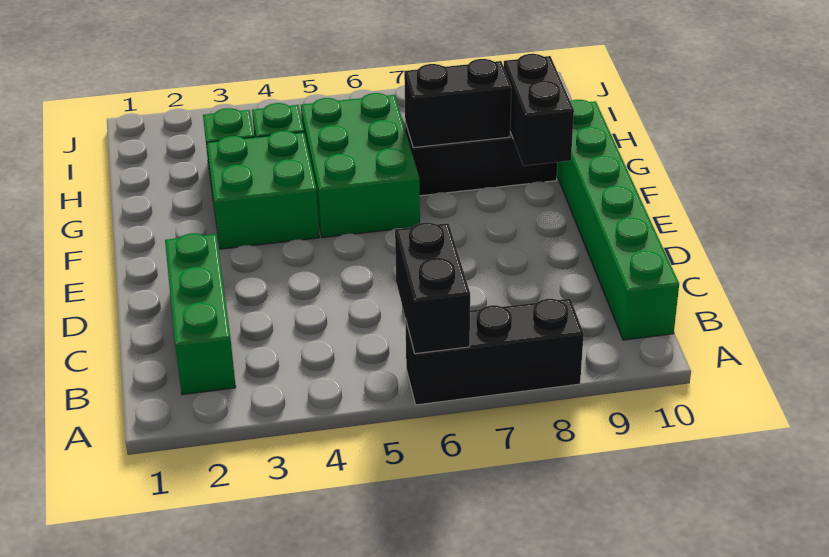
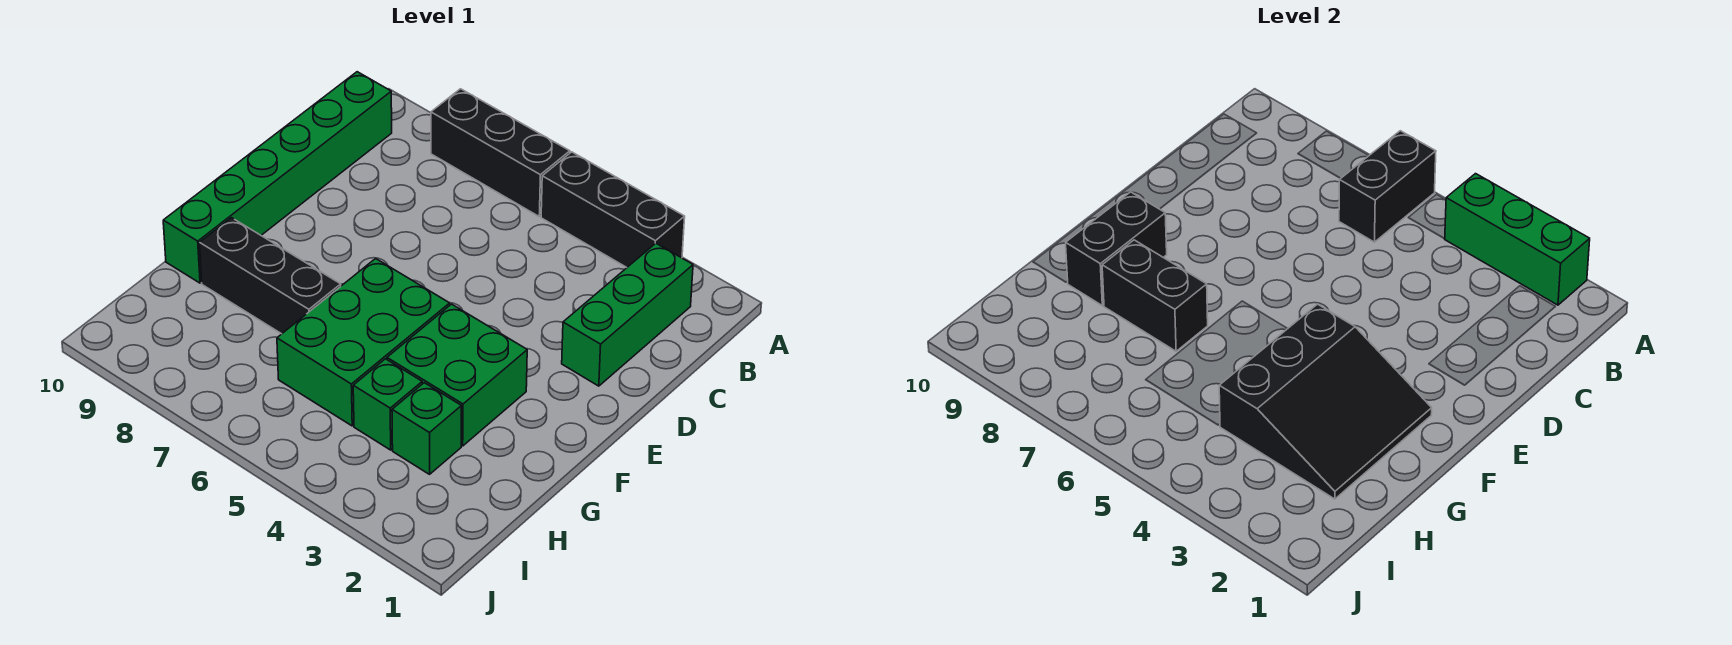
none -> green 1x3 brick [1444,174,1590,305]
none -> black 1x3 brick [541,152,685,267]
none -> black 3x3 slope [1219,304,1432,499]

